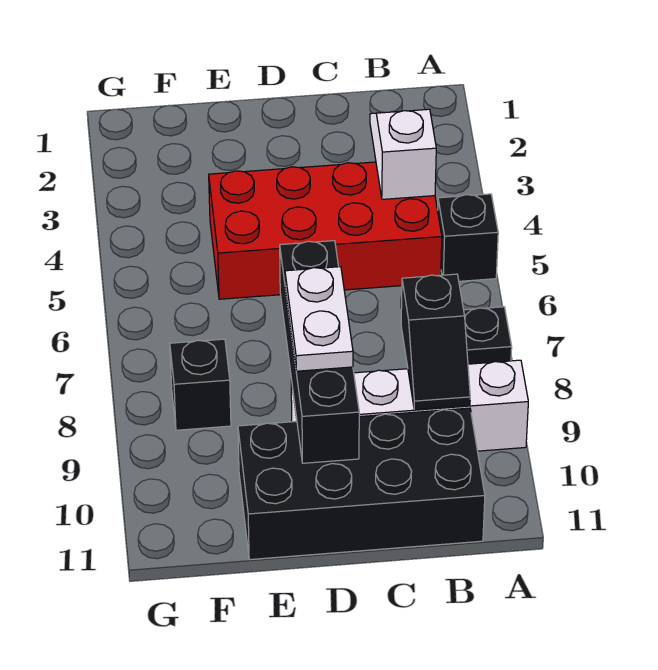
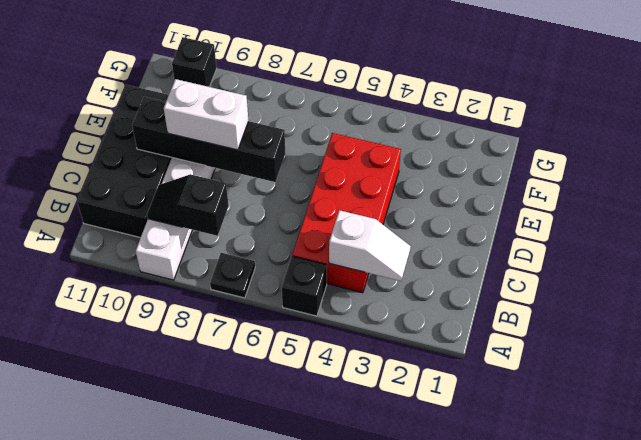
white 1x2 plate [285,267,353,371] -> white 1x2 brick [164,79,248,150]
black 1x1 brick [170,339,231,430] -> black 1x1 brick moved to [172,37,217,87]

